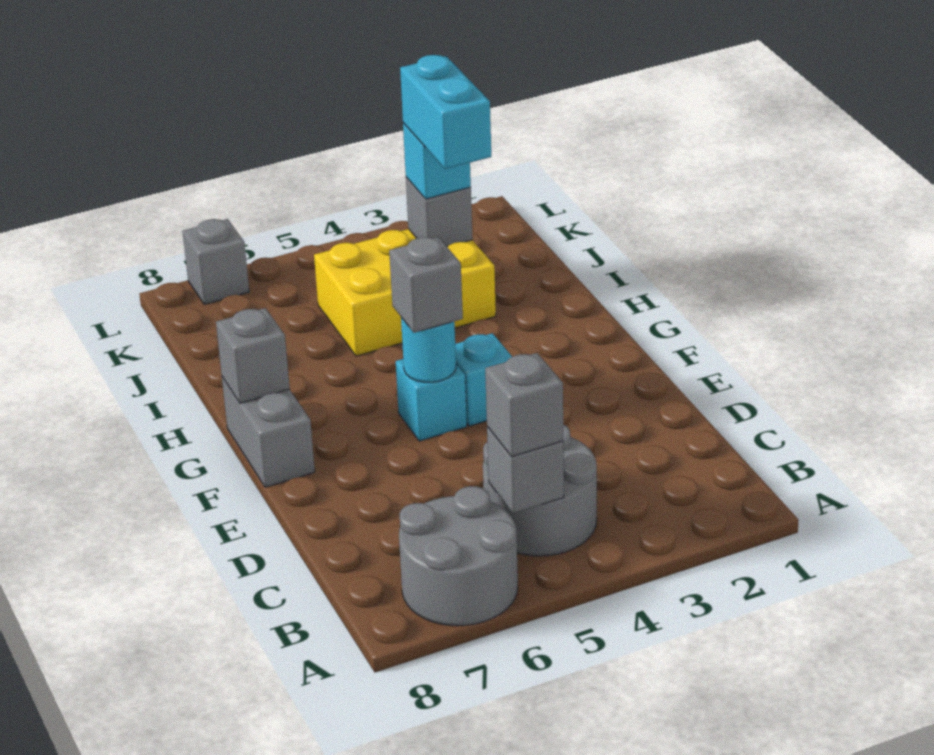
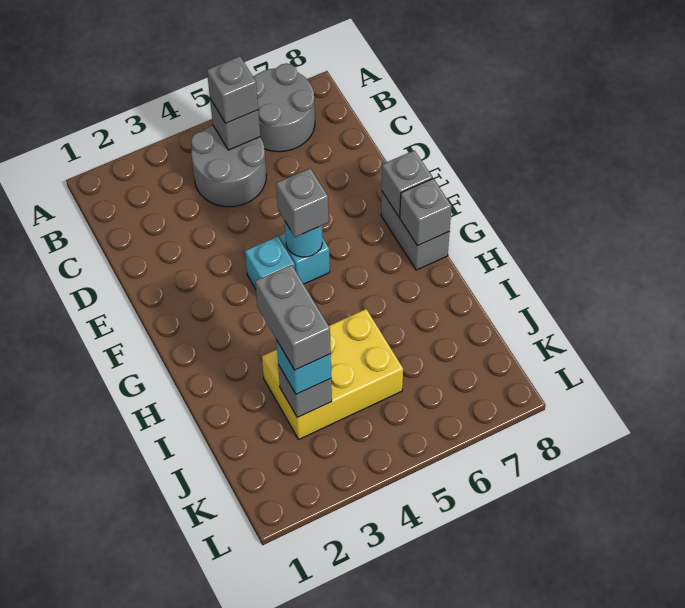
cyan 1x2 brick [400,55,491,169] -> grey 1x2 brick [255,265,331,370]
grey 1x1 brick [183,219,249,304] -> grey 1x1 brick moved to [382,150,432,217]

